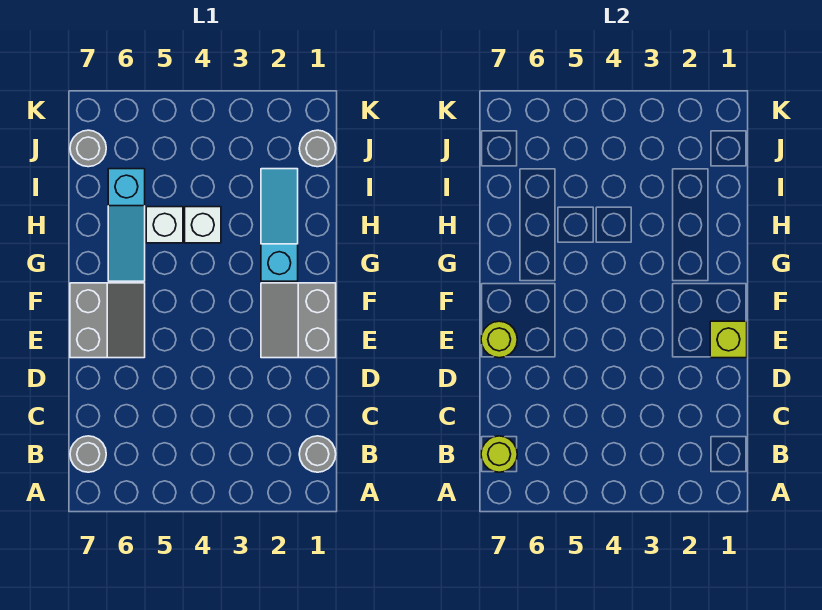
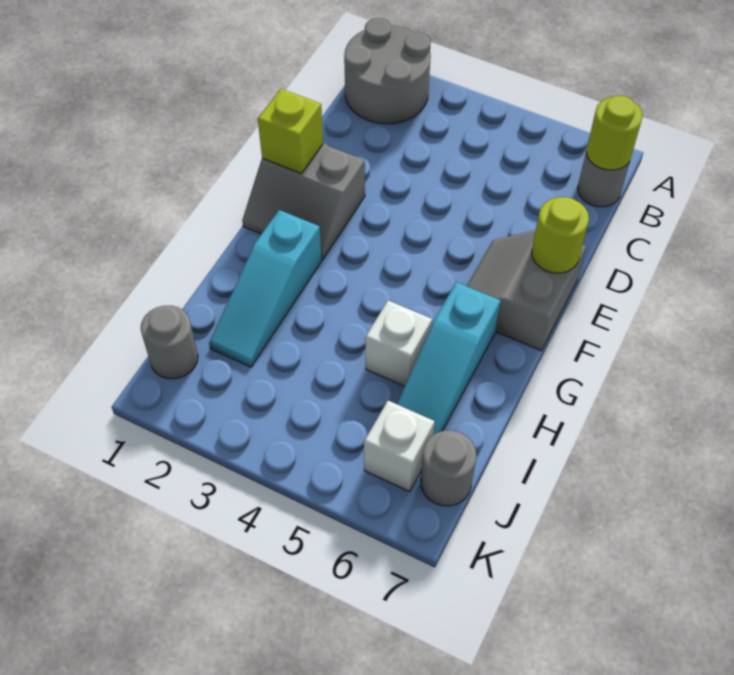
grey 1x1 round brick [299,436,336,472] -> grey 2x2 round brick [344,18,431,124]
grey 2x2 slope [261,283,336,358] -> grey 2x2 slope turned to [242,144,365,260]
cyan 1x3 slope [108,169,145,281] -> cyan 1x3 slope turned to [397,282,501,435]
white 1x1 brick [185,207,221,243] -> white 1x1 brick moved to [364,400,435,492]

